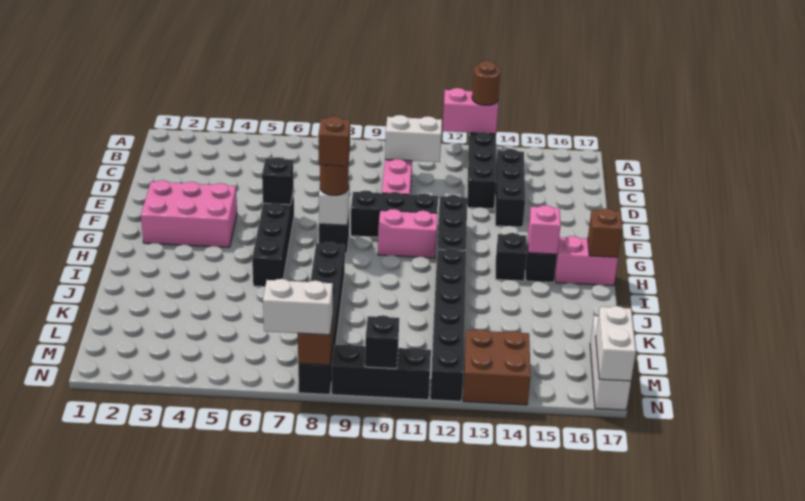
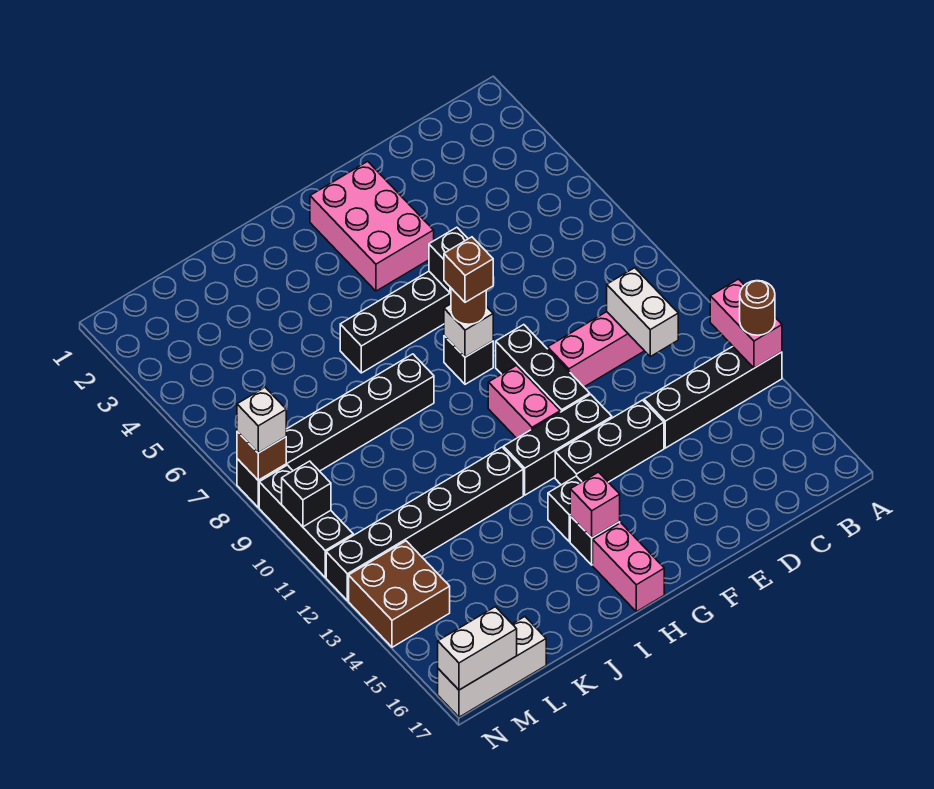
black 1x3 brick [495,149,525,227] -> black 1x3 brick moved to [555,400,664,485]
brown 1x1 brick [587,208,622,257] -> none
white 1x2 brick [263,279,333,335] -> white 1x1 brick [237,387,286,453]

